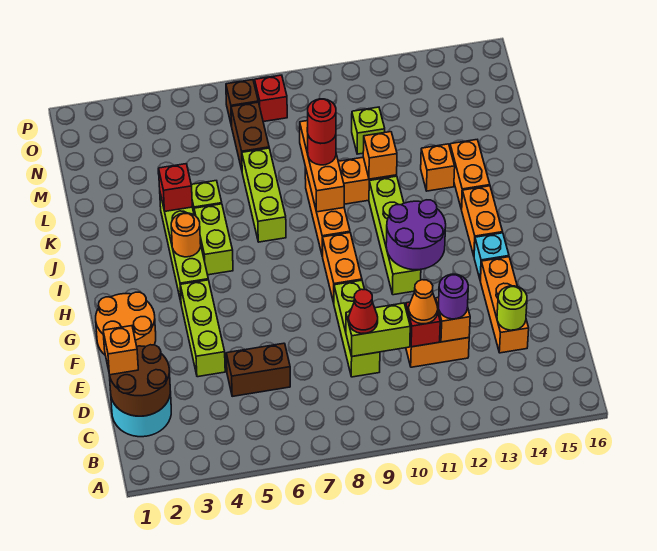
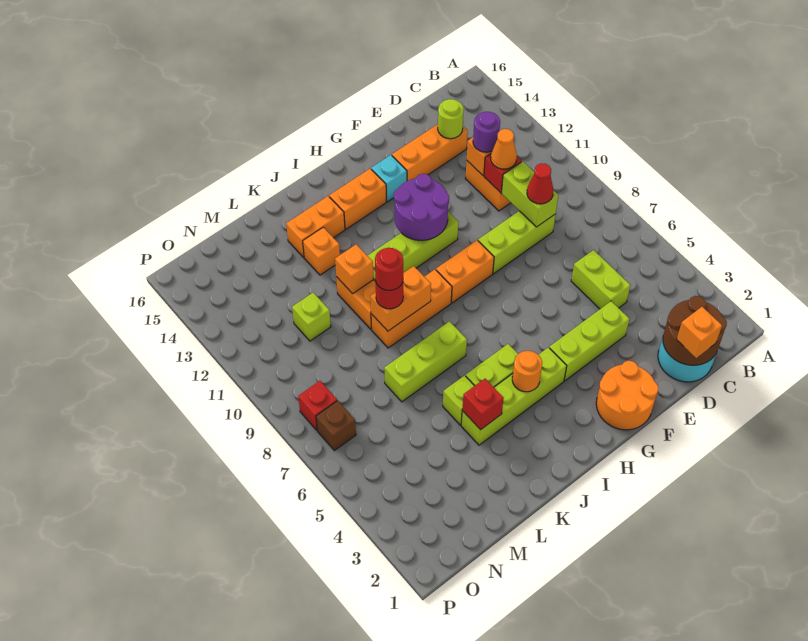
brown 1x2 brick [226,343,290,396] -> lime 1x2 brick [571,250,631,309]
orange 1x3 brick [300,121,344,212] -> orange 1x2 brick [370,266,431,331]
brown 1x2 brick [231,102,269,170] -> none

